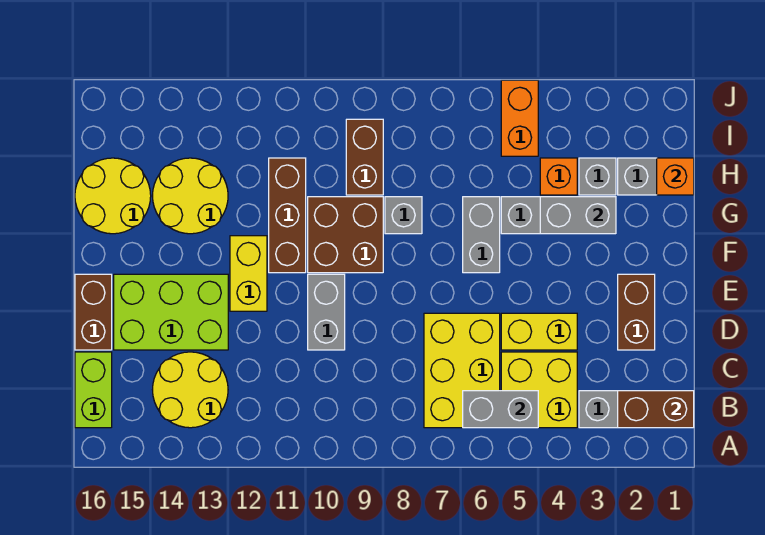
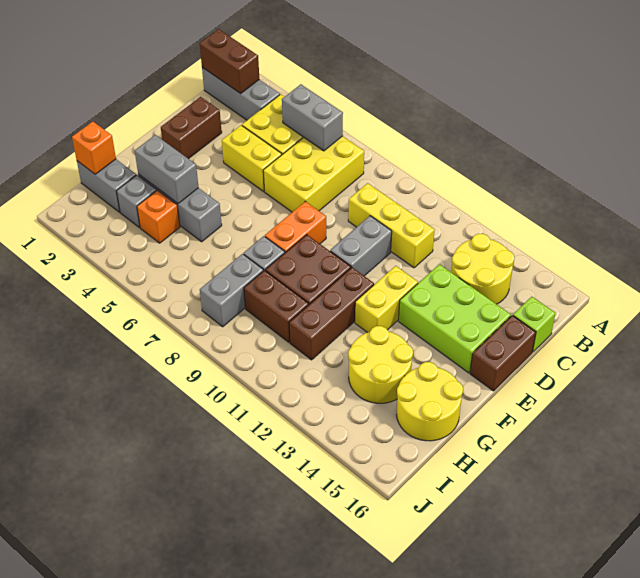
lime 1x2 brick [75,352,112,428] -> lime 1x1 brick [513,297,555,352]
none -> yellow 1x3 brick [348,183,435,268]
grey 1x2 brick [463,197,500,273] -> grey 1x2 brick moved to [200,254,263,327]
brown 1x2 brick [346,119,383,195] -> brown 1x2 brick turned to [244,270,309,342]
orange 1x2 brick [501,80,538,156] -> orange 1x2 brick moved to [265,201,326,252]

